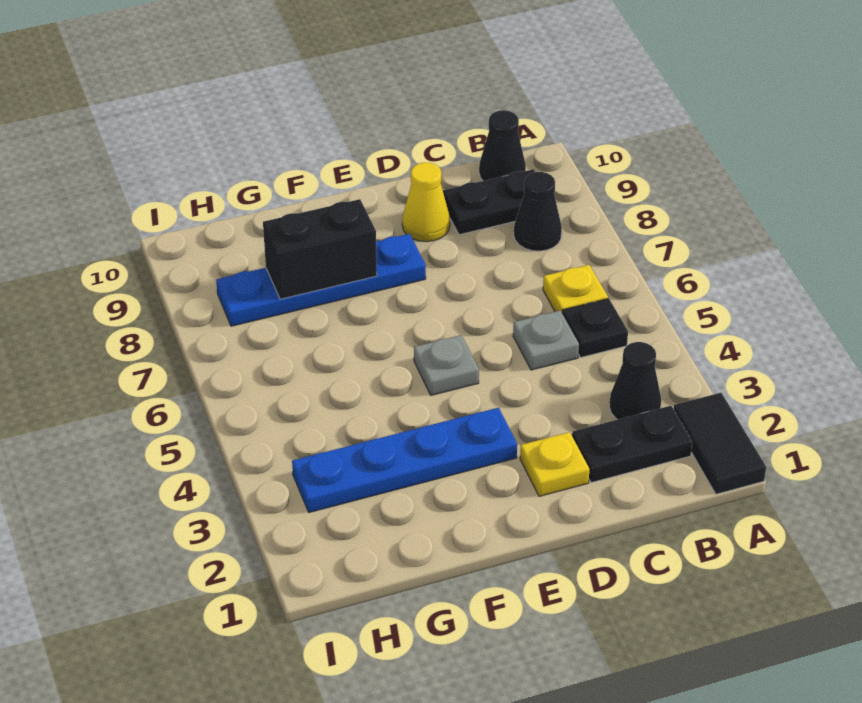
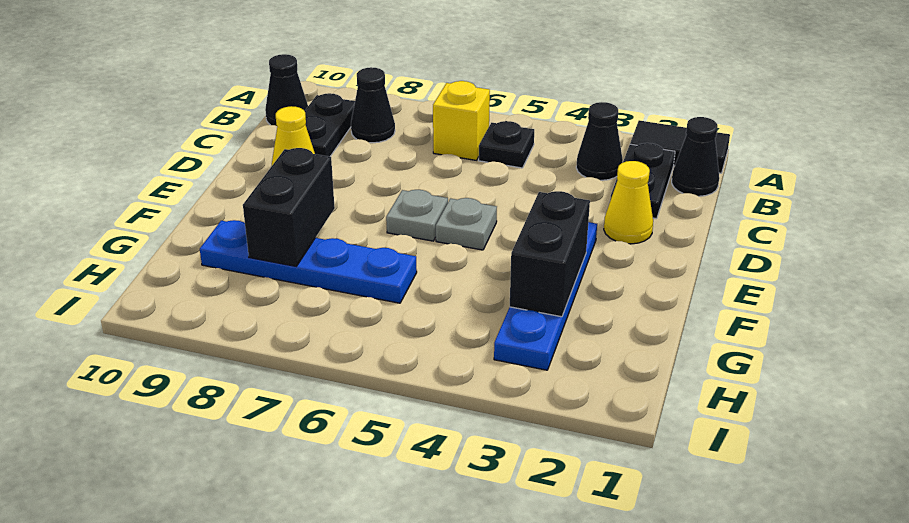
none -> black 1x1 cone [672,117,719,196]
yellow 1x1 plate [543,265,608,314] -> yellow 1x1 brick [433,81,490,160]
grey 1x1 plate [513,311,579,370] -> grey 1x1 plate moved to [386,190,448,241]
yellow 1x1 plate [520,432,589,496] -> yellow 1x1 cone [604,161,653,244]
blue 1x4 plate [216,234,426,326] -> blue 1x4 plate turned to [200,220,417,303]
none -> black 1x2 brick [510,191,590,317]

